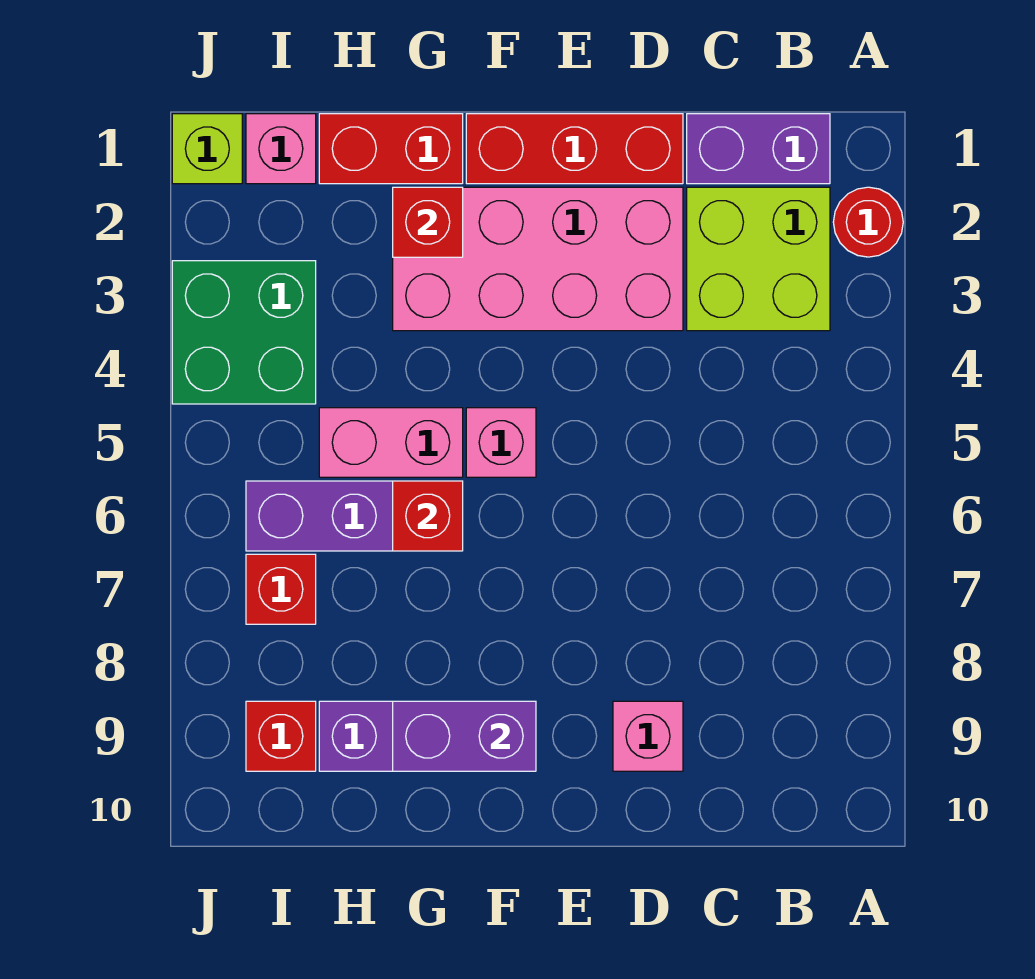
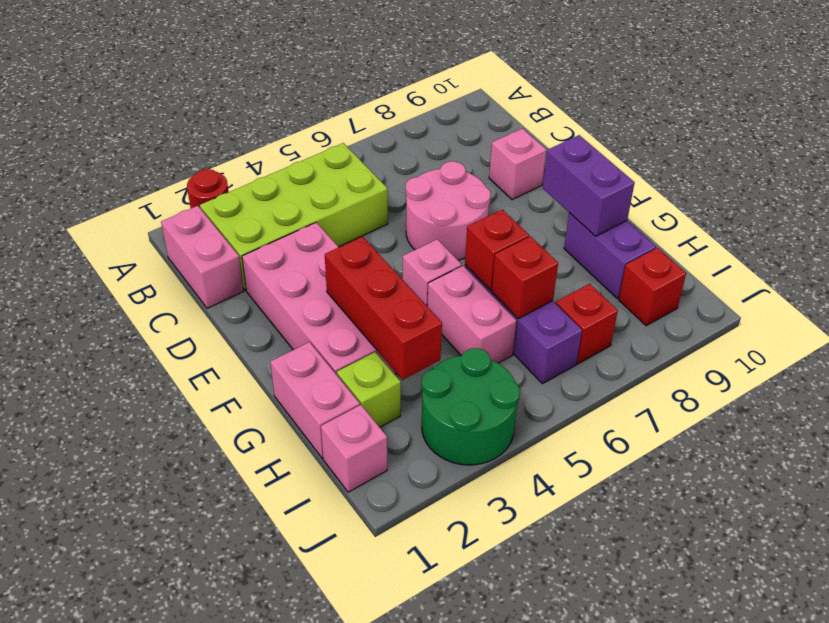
purple 1x2 brick [687,114,830,184] -> pink 1x2 brick [161,206,244,308]
lime 2x2 brick [687,187,830,331] -> lime 2x4 brick [200,143,388,290]
red 1x3 brick [466,114,683,184] -> red 1x3 brick moved to [325,236,442,380]
none -> pink 2x2 round brick [406,161,491,260]
red 1x2 brick [319,114,463,184] -> pink 1x2 brick [270,342,360,458]
red 1x1 brick [393,187,463,257] -> red 1x1 brick moved to [492,236,558,319]
green 2x2 brick [172,261,316,404] -> green 2x2 round brick [422,348,520,465]
lime 1x1 brick [172,114,242,184] -> lime 1x1 brick moved to [337,352,401,427]

